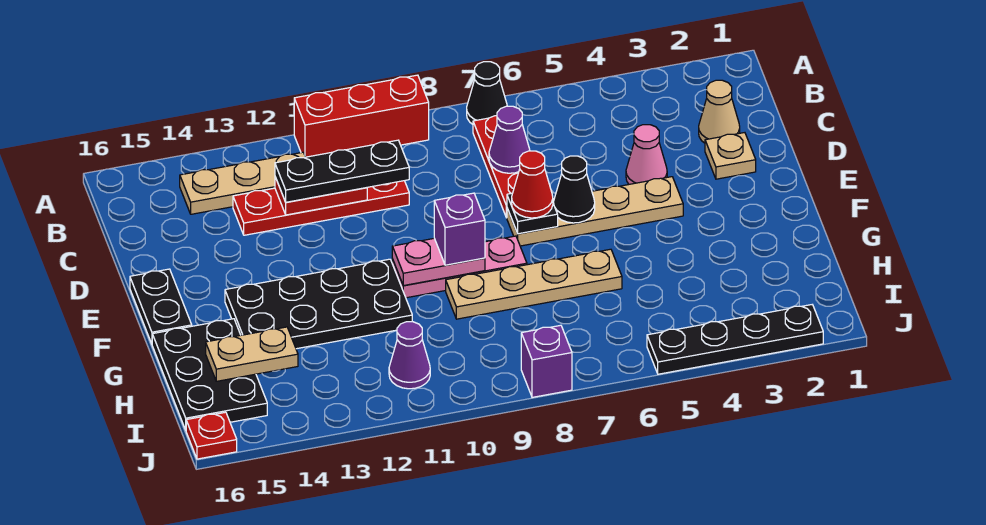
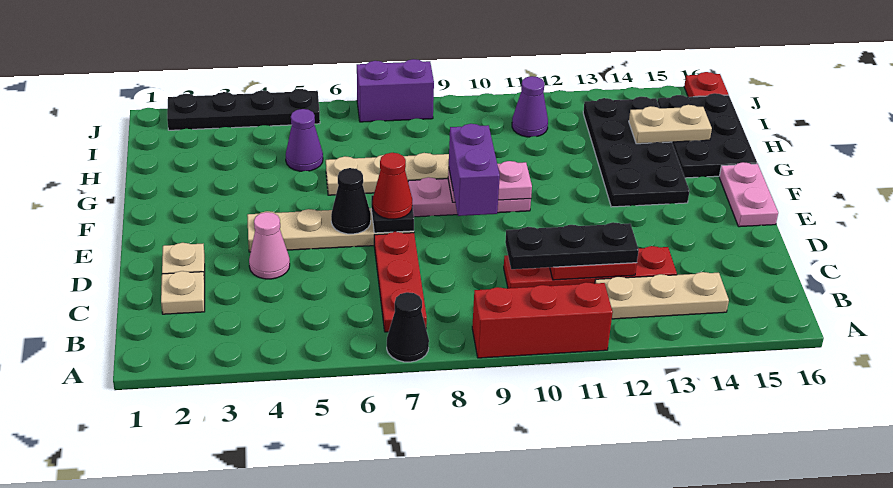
tan 1x1 cone [699,80,740,143] -> tan 1x1 plate [161,271,205,314]
purple 1x1 cone [489,106,530,173] -> purple 1x1 cone moved to [286,109,323,171]
black 1x2 plate [130,269,192,344] -> pink 1x2 plate [719,162,778,227]
purple 1x1 brick [434,193,485,265] -> purple 1x2 brick [449,124,500,216]
black 2x4 plate [225,259,412,349] -> black 2x4 plate turned to [583,97,690,207]
purple 1x1 brick [521,325,572,397] -> purple 1x2 brick [357,59,434,122]

